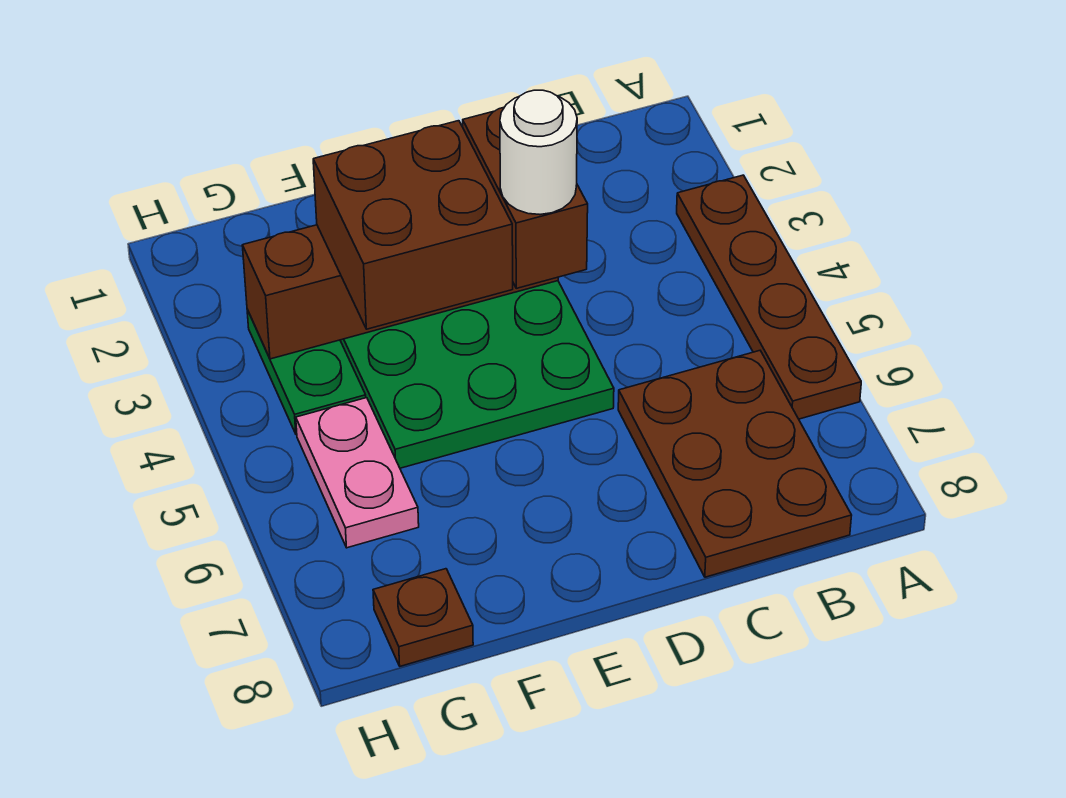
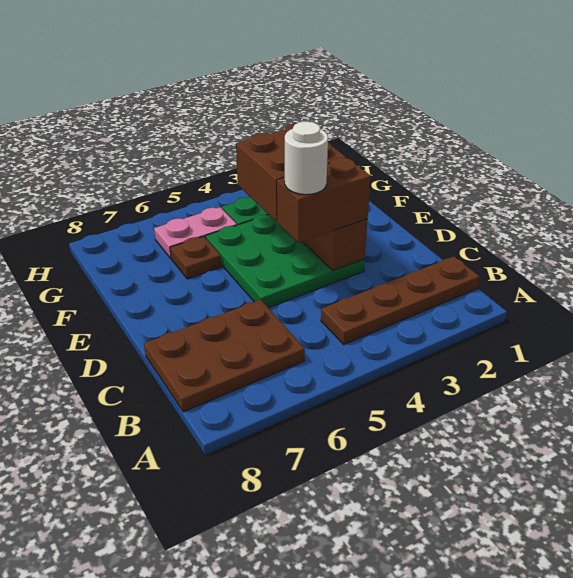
brown 1x4 plate [677,175,861,419] -> brown 1x4 plate moved to [321,256,480,344]
brown 1x1 plate [373,569,473,666] -> brown 1x1 plate moved to [170,236,221,279]

